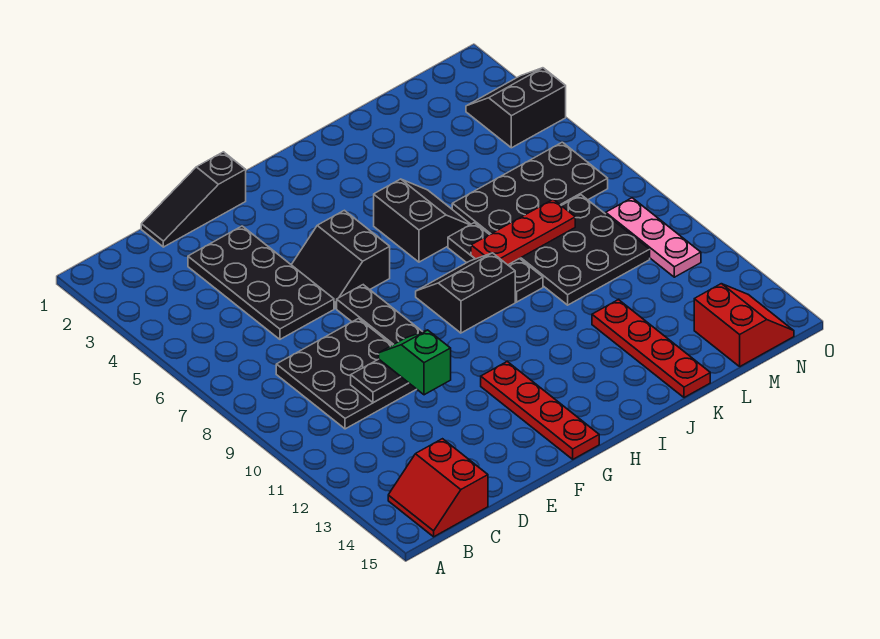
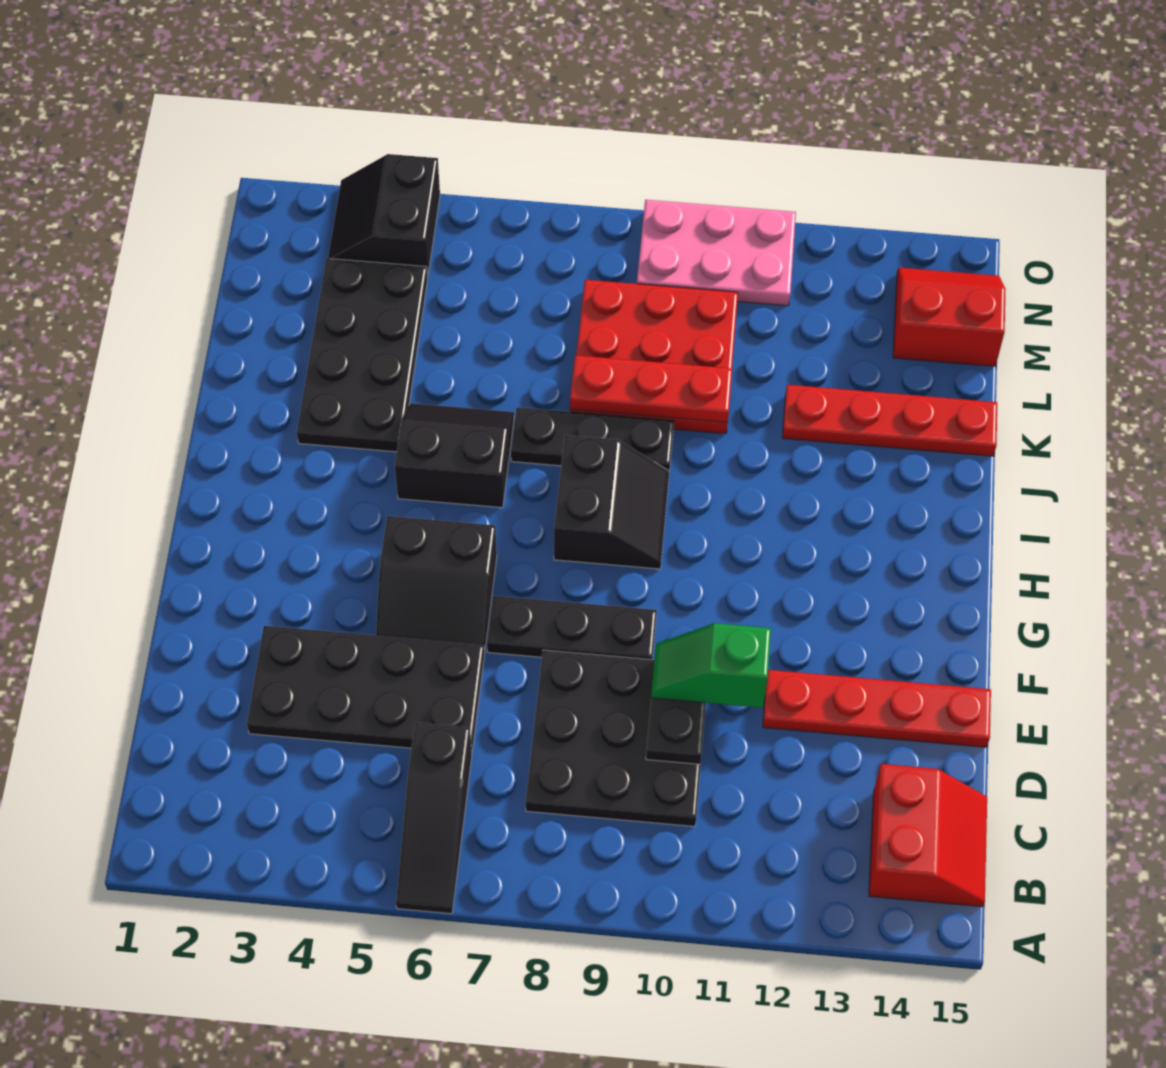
red 2x2 slope [388,439,488,537] -> red 2x2 slope turned to [869,764,987,907]
black 1x3 slope [141,152,246,247] -> black 1x3 slope moved to [396,722,472,914]
red 1x4 plate [481,362,599,459] -> red 1x4 plate moved to [763,670,991,747]
black 2x2 slope [416,253,515,333] -> black 2x2 slope turned to [554,435,669,569]
red 1x3 plate [471,199,575,265] -> red 1x3 plate turned to [570,355,732,423]
black 2x4 plate [452,142,608,235] -> black 2x4 plate moved to [297,258,428,452]
black 3x3 plate [520,195,650,305] -> red 3x3 plate [570,280,738,434]
pink 1x3 plate [606,198,701,277] -> pink 2x3 plate [637,200,796,306]

